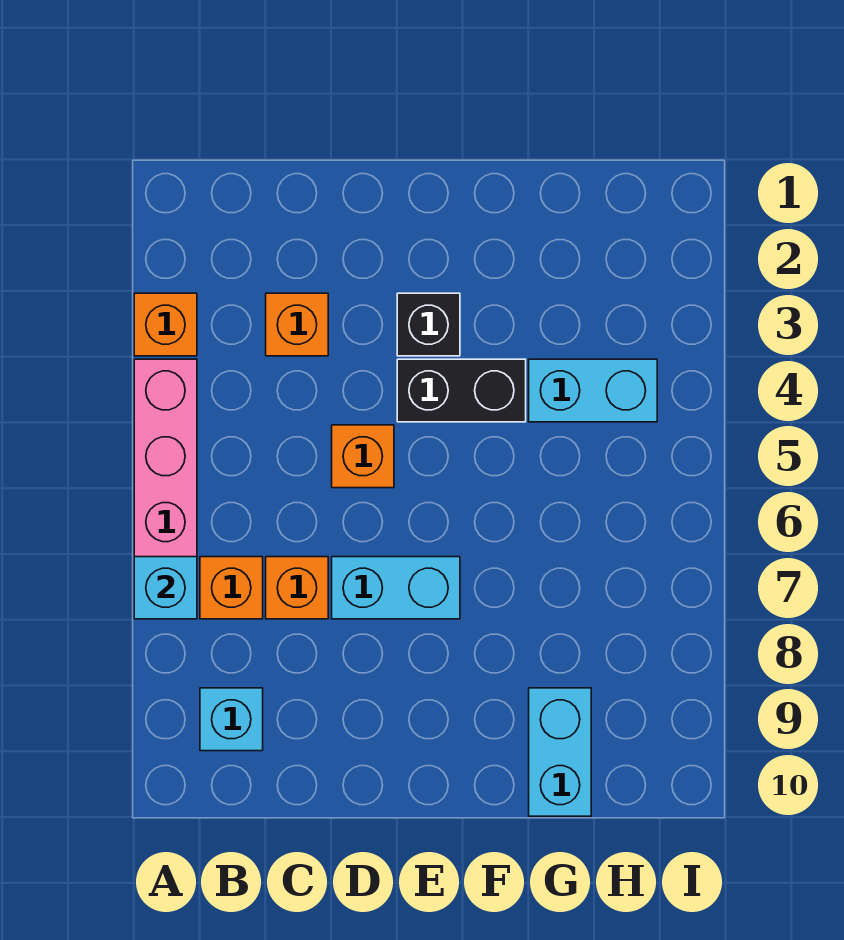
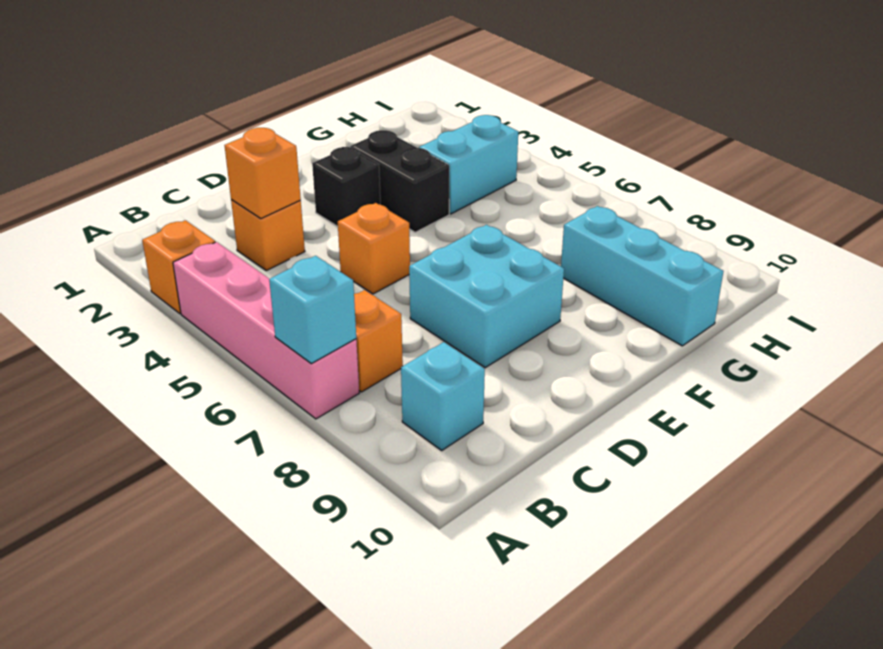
orange 1x1 brick [266,557,328,619] -> orange 1x1 brick moved to [224,128,301,219]
cyan 1x2 brick [332,557,460,619] -> cyan 2x2 brick [409,225,564,368]
black 1x2 brick [397,359,526,422] -> black 1x2 brick turned to [350,130,449,232]
cyan 1x2 brick [529,688,591,816] -> cyan 1x3 brick [561,206,723,346]

